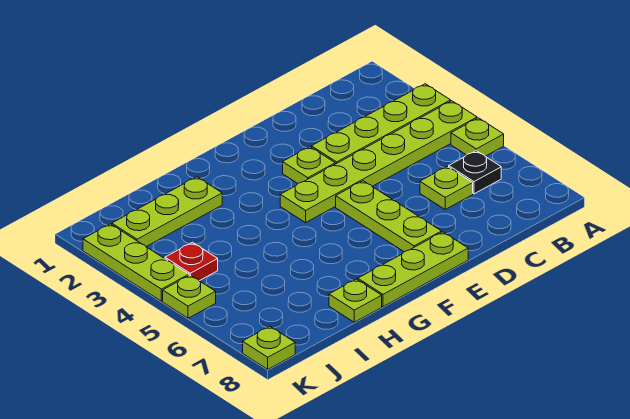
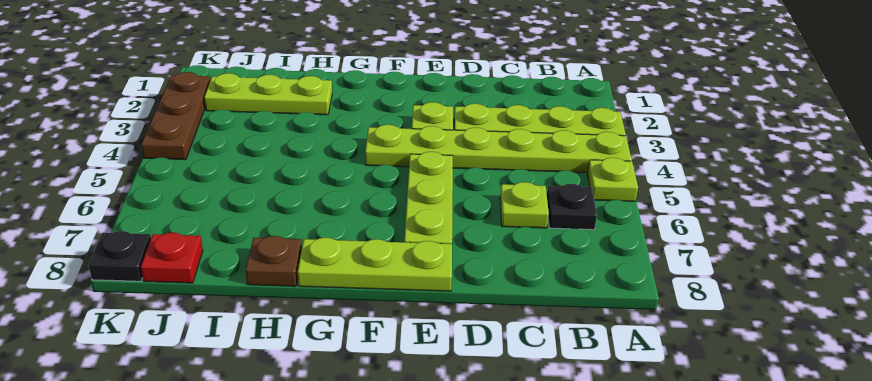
lime 1x1 plate [329,279,382,322] -> brown 1x1 plate [245,236,302,286]
red 1x1 plate [165,242,218,281] -> red 1x1 plate moved to [141,233,203,283]
lime 1x3 plate [83,224,189,301] -> brown 1x3 plate [141,72,210,160]
lime 1x1 plate [163,275,216,318] -> none
lime 1x1 plate [243,326,295,369] -> black 1x1 plate [88,231,151,281]

